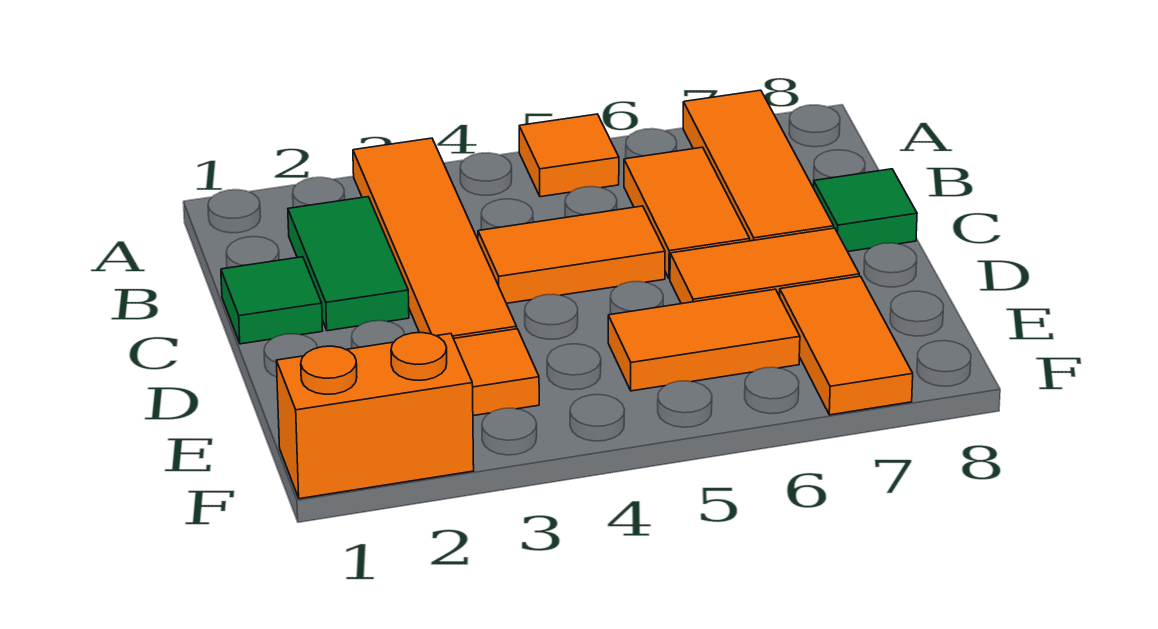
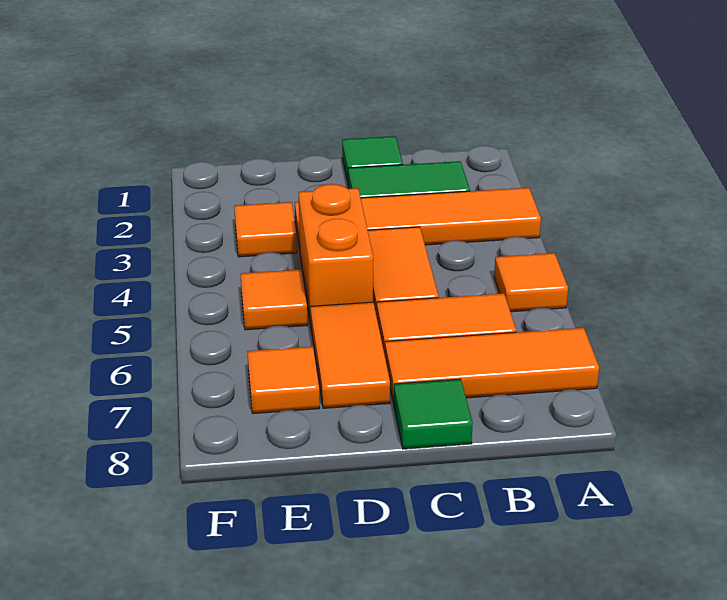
orange 1x2 tile [608,289,800,391] -> orange 1x1 tile [240,269,308,330]
orange 1x2 tile [780,276,913,415] -> orange 1x1 tile [247,346,320,414]
orange 1x2 brick [276,333,474,499] -> orange 1x2 brick moved to [298,184,373,324]

